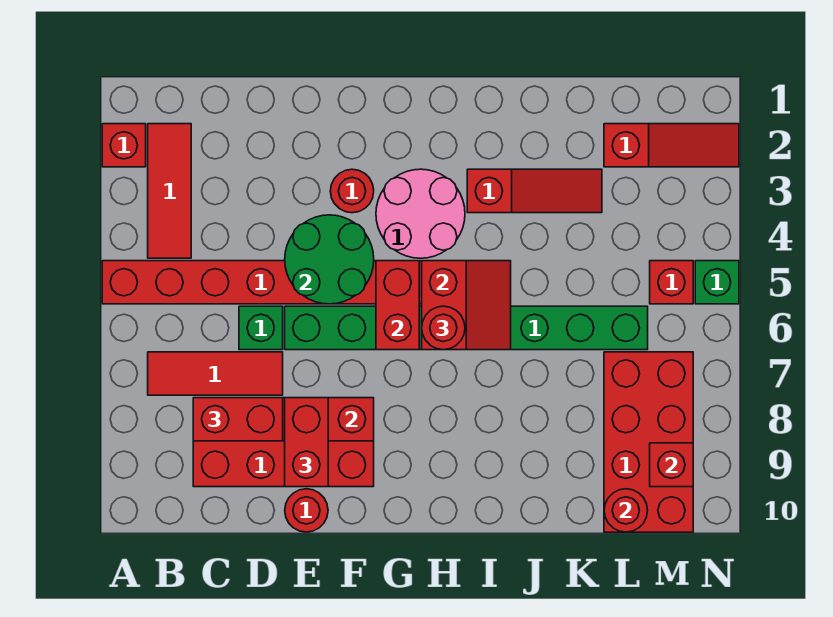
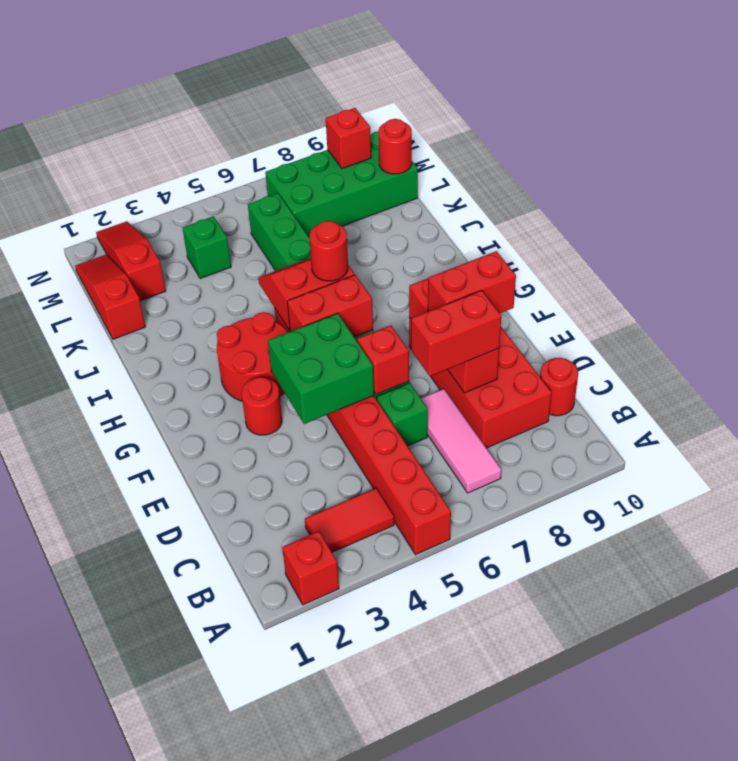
red 1x3 tile [148,124,191,258] -> red 1x2 tile [305,488,394,552]
red 1x3 tile [148,352,283,395] -> pink 1x3 tile [421,389,501,493]
red 1x2 brick [193,398,283,441] -> red 1x2 brick turned to [411,290,501,376]
green 2x2 round brick [285,215,374,304] -> green 2x2 brick [268,313,374,424]
red 1x1 round brick [285,489,328,532] -> red 1x1 round brick moved to [540,358,578,416]
pink 2x2 round brick [376,169,465,258] -> red 2x2 round brick [217,312,288,401]
red 1x3 slope [467,169,602,213] -> red 1x3 slope moved to [75,254,145,339]
red 2x4 brick [604,352,693,532] -> green 2x4 brick [265,132,418,237]
red 1x1 brick [650,261,693,304] -> red 1x1 brick moved to [357,325,409,395]
green 1x1 brick [695,261,739,304] -> green 1x1 brick moved to [183,216,231,278]

